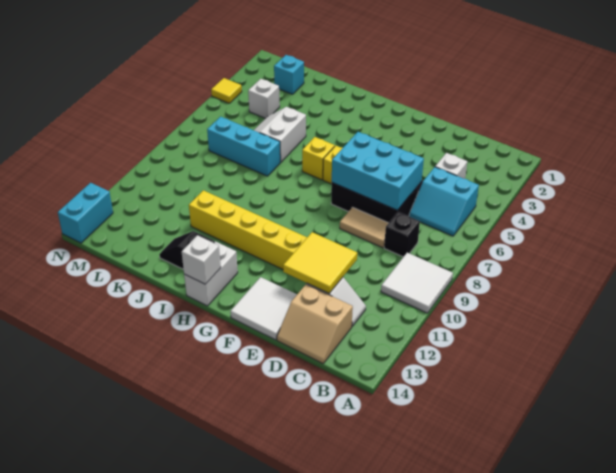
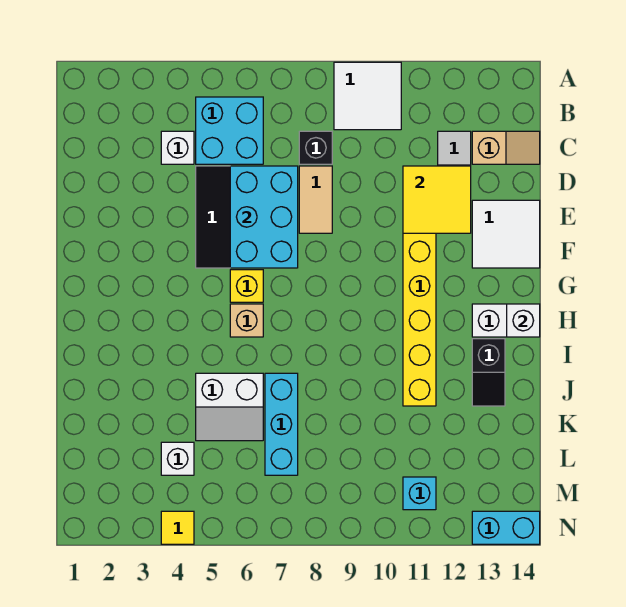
cyan 2x2 slope [409,167,479,236] -> cyan 2x2 brick [196,97,263,164]
tan 2x2 slope [277,284,353,363] -> tan 1x2 slope [472,131,540,164]
yellow 1x1 brick [302,137,335,180] -> tan 1x1 brick [230,304,263,337]
cyan 1x1 brick [274,55,304,94] -> cyan 1x1 brick moved to [403,477,436,510]

